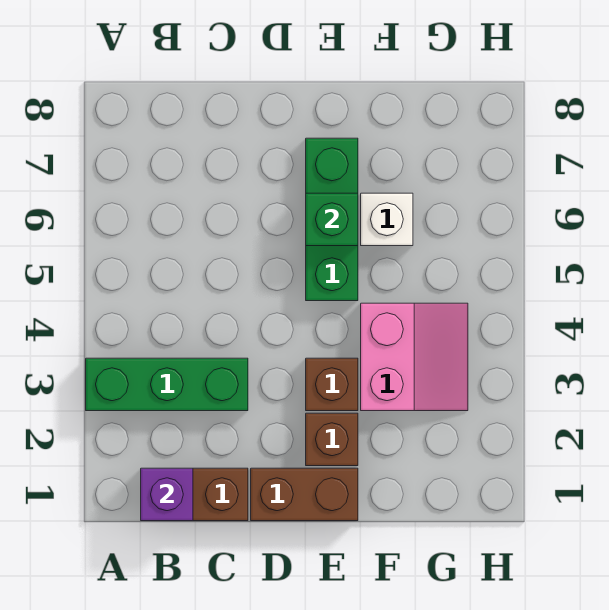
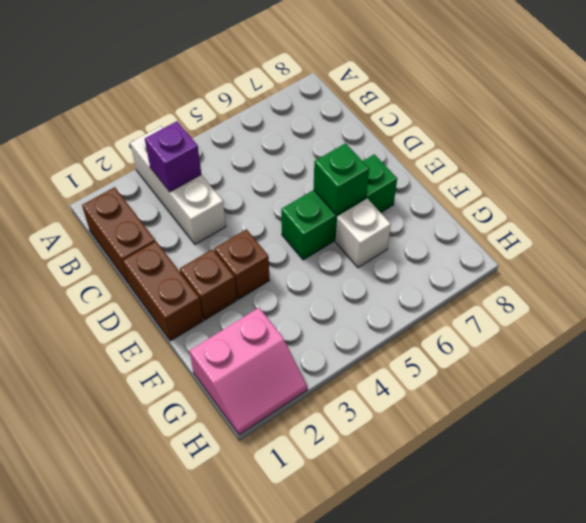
green 1x3 brick [86,358,248,411] -> white 1x3 brick [130,126,226,245]
purple 1x1 brick [141,468,193,521] -> purple 1x1 brick moved to [145,121,201,192]
pink 2x2 slope [361,303,468,411] -> pink 2x2 slope moved to [189,308,307,435]

